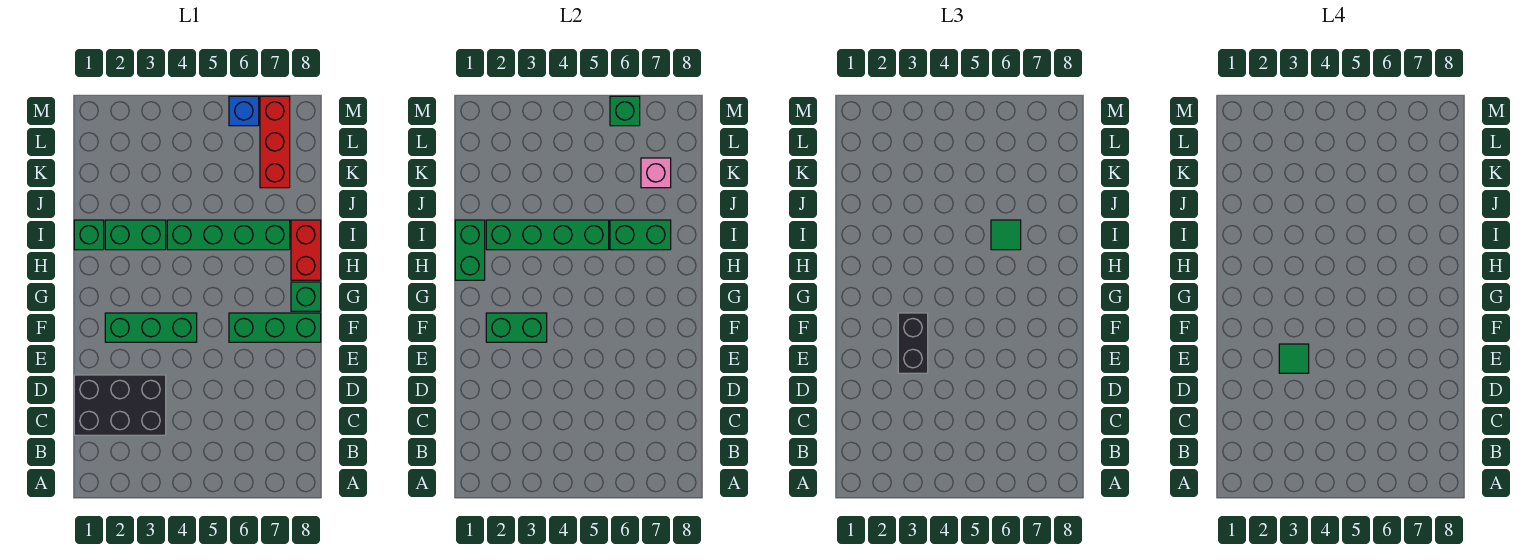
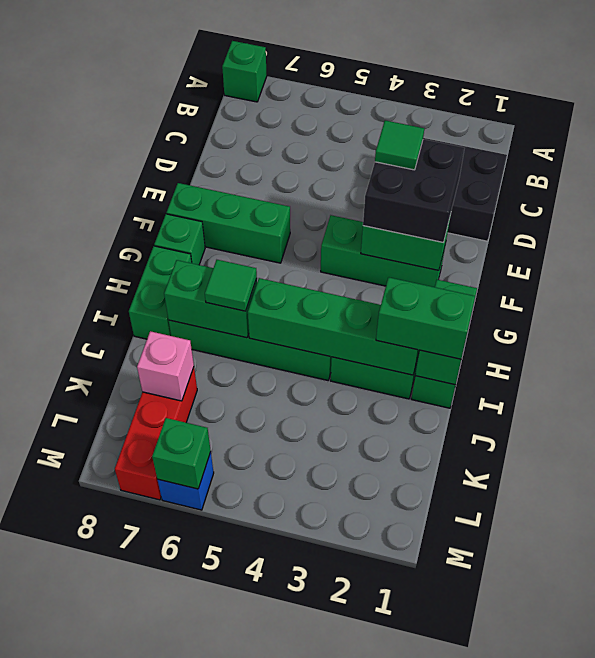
none -> green 1x1 brick [222,41,267,102]
black 1x2 brick [898,313,928,373] -> black 2x2 brick [363,139,464,243]
red 1x2 brick [291,220,321,280] -> green 1x2 brick [129,246,192,339]
none -> green 1x2 brick [376,277,475,359]

